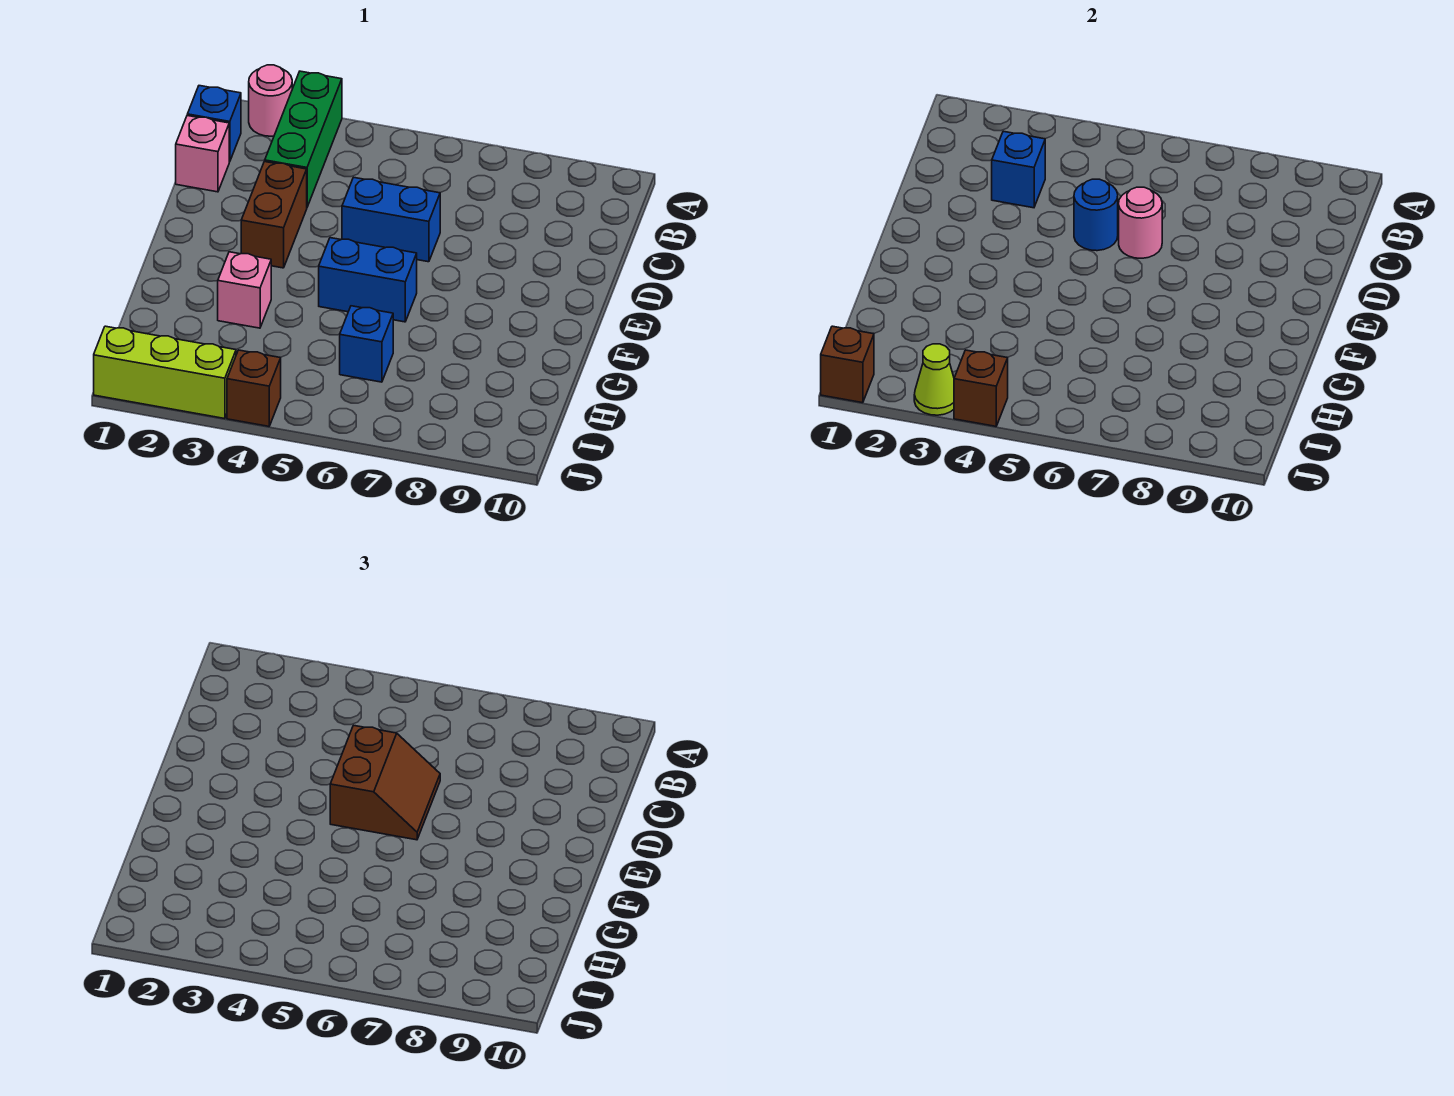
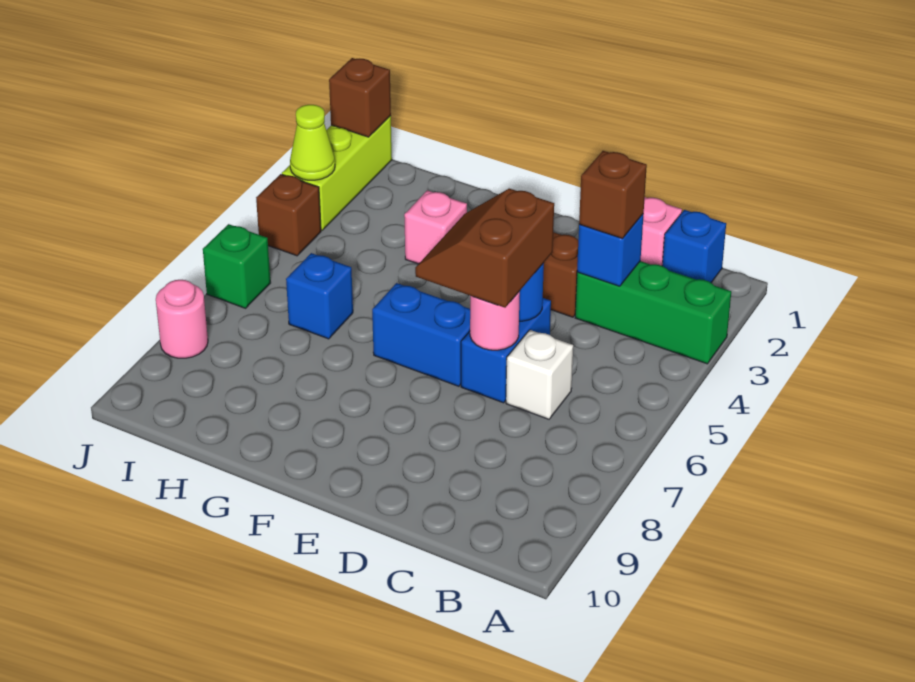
pink 1x1 round brick [249,65,292,136] -> pink 1x1 round brick moved to [156,280,208,358]
none -> white 1x1 brick [506,330,573,419]
brown 2x2 slope [330,725,440,840] -> brown 2x2 slope turned to [415,189,554,308]
blue 1x2 brick [319,238,417,322] -> blue 1x2 brick turned to [372,283,470,386]
brown 1x1 brick [954,350,1008,426] -> brown 1x1 brick moved to [579,151,647,239]
none -> green 1x1 brick [203,224,271,308]

